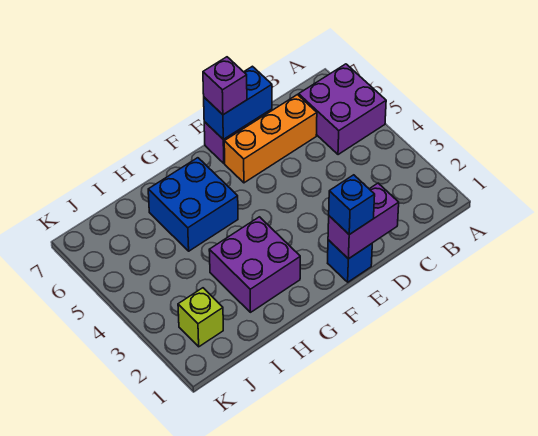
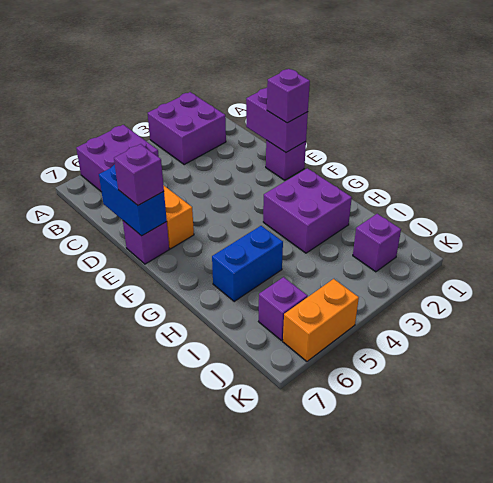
none -> purple 2x2 brick [148,92,226,165]
blue 1x1 brick [328,240,372,282] -> purple 1x1 brick [266,140,306,180]
blue 1x1 brick [329,175,375,235] -> purple 1x1 brick [267,69,310,123]
blue 2x2 brick [148,158,238,251] -> blue 1x2 brick [212,226,283,301]
lime 1x1 brick [178,288,223,347] -> purple 1x1 brick [353,214,401,272]
none -> purple 1x1 brick [259,277,307,341]
none -> orange 1x2 brick [283,279,359,361]

